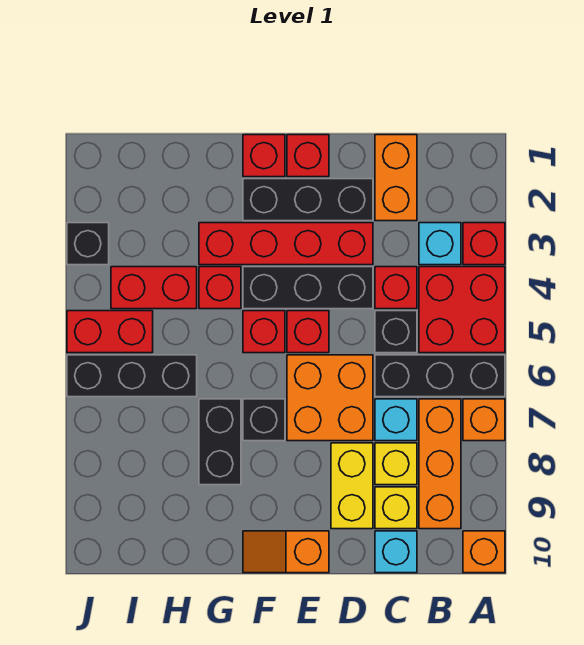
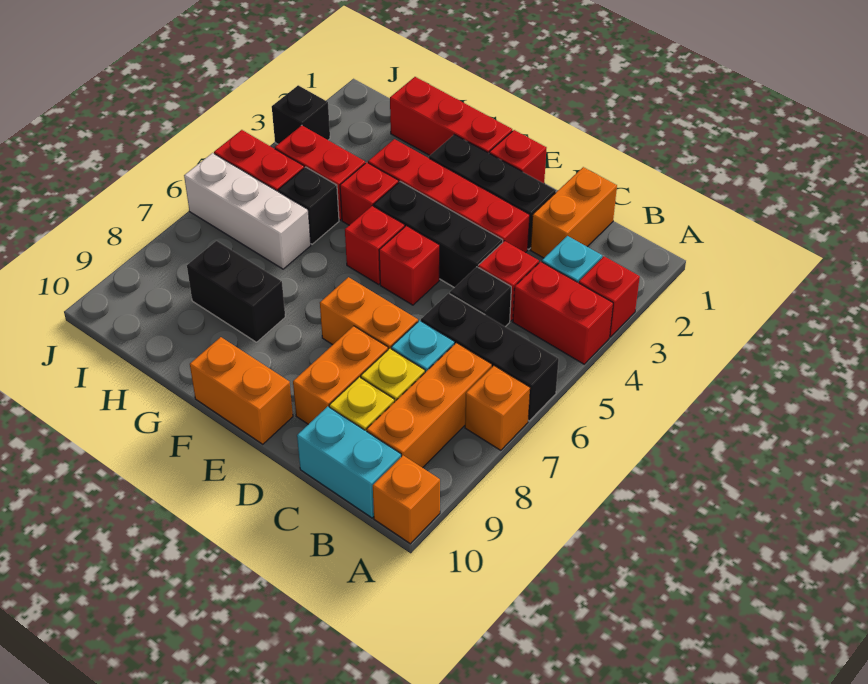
red 2x2 brick [419,267,505,353] -> red 1x2 brick [513,262,613,364]
cyan 1x1 brick [375,531,417,573] -> cyan 1x2 brick [297,407,401,518]
orange 2x2 brick [287,355,373,441] -> orange 1x2 brick [320,277,418,349]
yellow 1x2 brick [331,443,373,529] -> orange 1x2 brick [293,326,388,424]
orange 1x2 slope [243,531,329,573] -> orange 1x2 brick [190,337,293,444]
red 1x1 brick [243,135,285,177] -> red 1x3 brick [390,77,512,155]
black 1x1 brick [243,399,285,441] -> black 1x1 brick moved to [278,167,339,244]
black 1x2 brick [199,399,241,485] -> black 1x2 brick turned to [187,241,285,342]
black 1x3 brick [67,355,197,397] -> white 1x3 brick [184,153,311,269]

